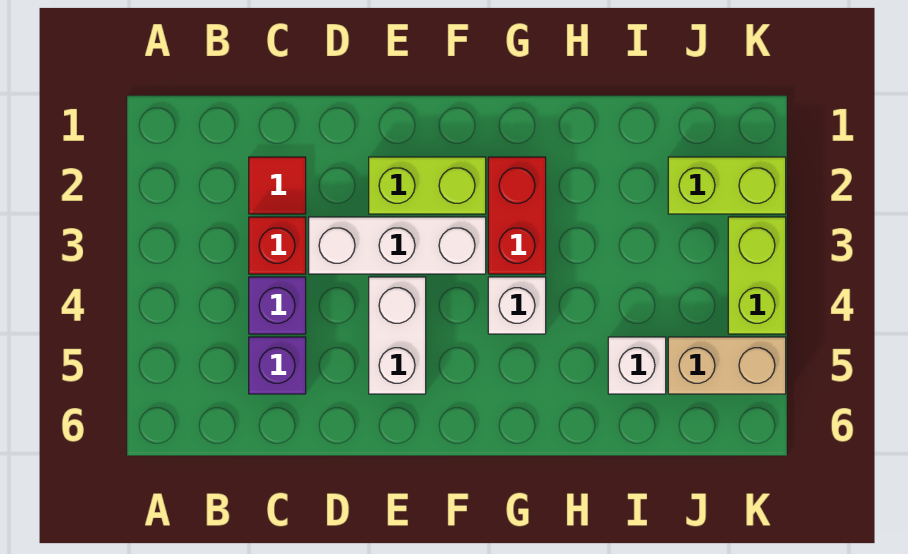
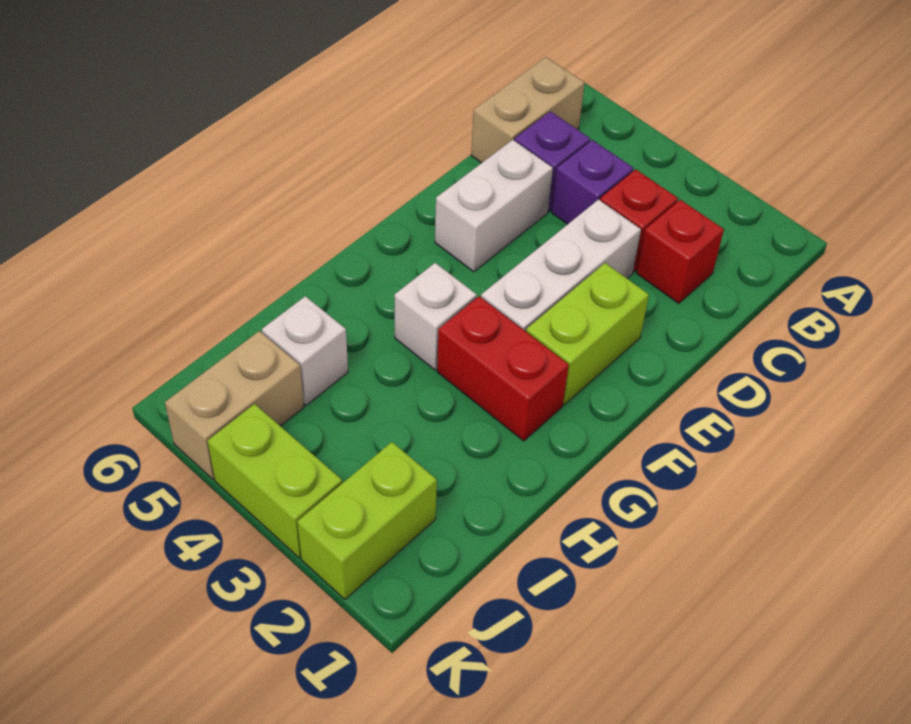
none -> tan 1x2 brick [471,57,585,163]
red 1x1 tile [249,157,306,214] -> red 1x1 brick [637,200,724,304]
white 1x2 brick [369,277,426,394] -> white 1x2 brick turned to [435,140,553,272]

